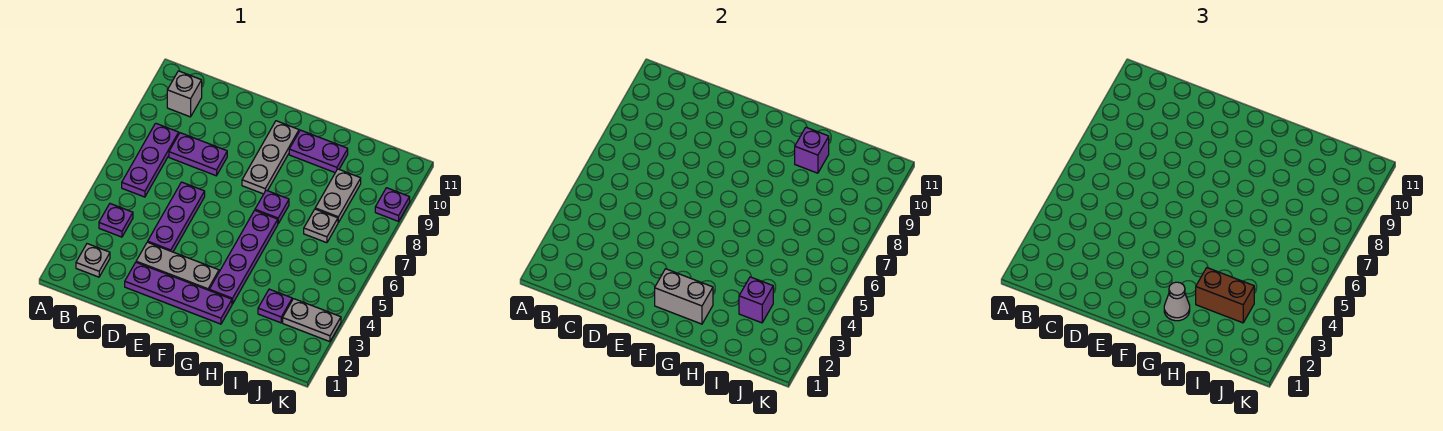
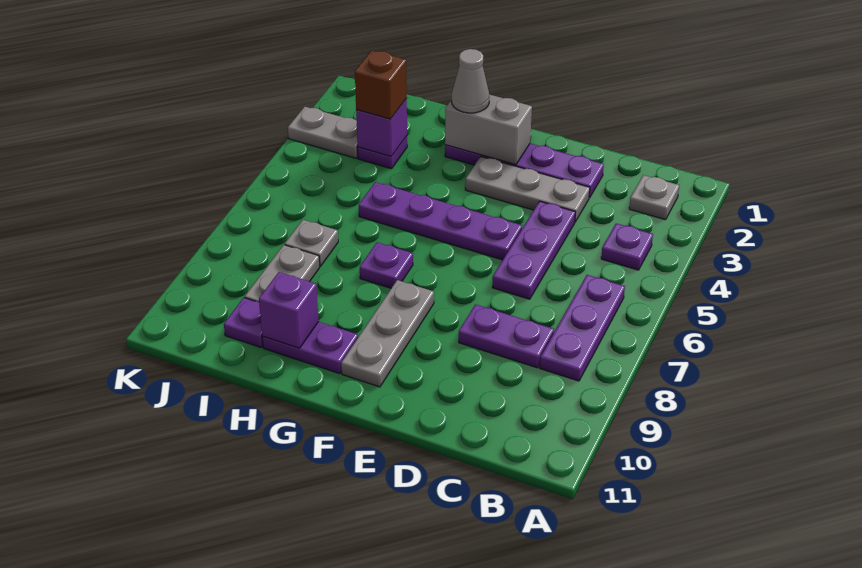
grey 1x1 brick [167,71,202,117] -> none
purple 1x4 plate [209,210,278,304] -> purple 1x4 plate turned to [359,182,522,260]
brown 1x2 brick [1196,268,1254,323] -> brown 1x1 brick [355,50,407,119]
purple 1x1 plate [375,188,410,221] -> purple 1x1 plate moved to [224,298,263,348]

